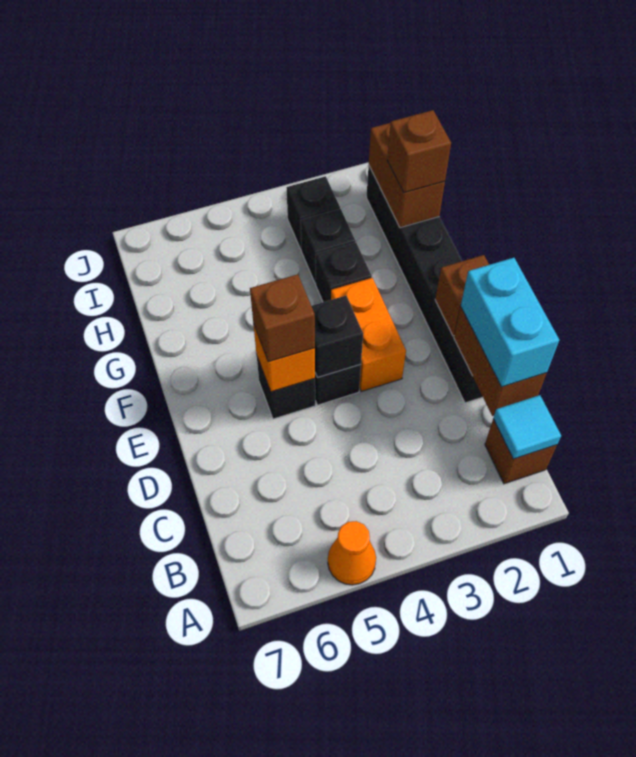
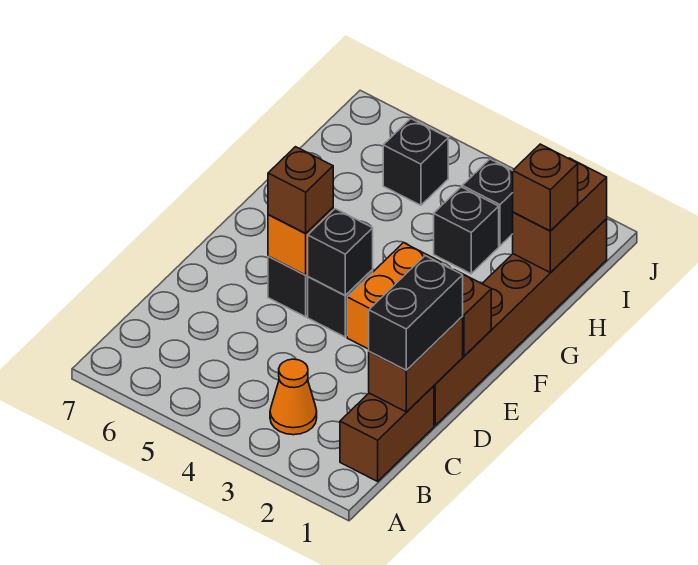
orange 1x1 cone [328,521,376,585] -> orange 1x1 cone moved to [270,359,317,435]
brown 1x1 brick [485,419,557,484] -> brown 1x2 brick [340,386,434,481]
cyan 1x1 tile [493,395,561,459] -> none
cyan 1x2 brick [461,258,559,387] -> black 1x2 brick [369,256,463,370]
black 1x6 brick [366,165,483,403] -> brown 1x6 brick [434,219,607,426]
black 1x1 brick [316,243,372,302] -> black 1x1 brick moved to [383,119,448,205]

